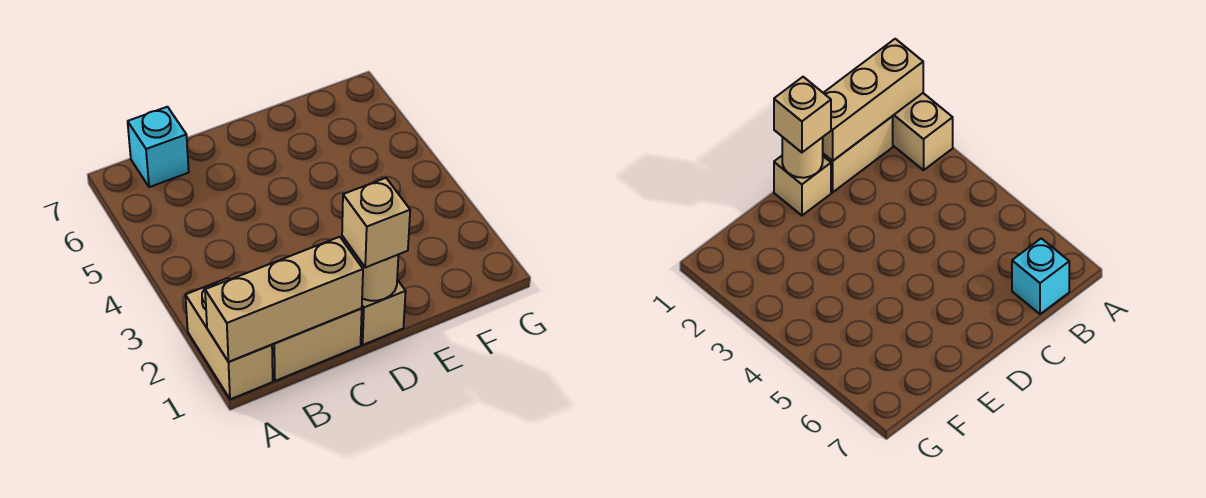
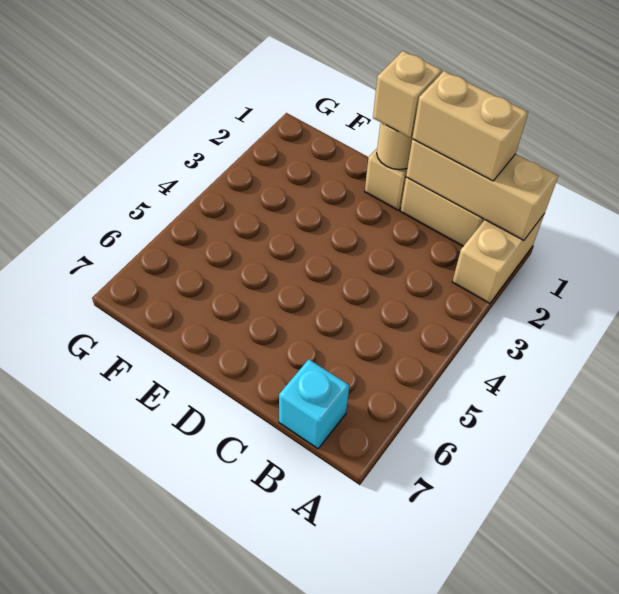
none -> tan 1x2 brick [412,71,528,181]

